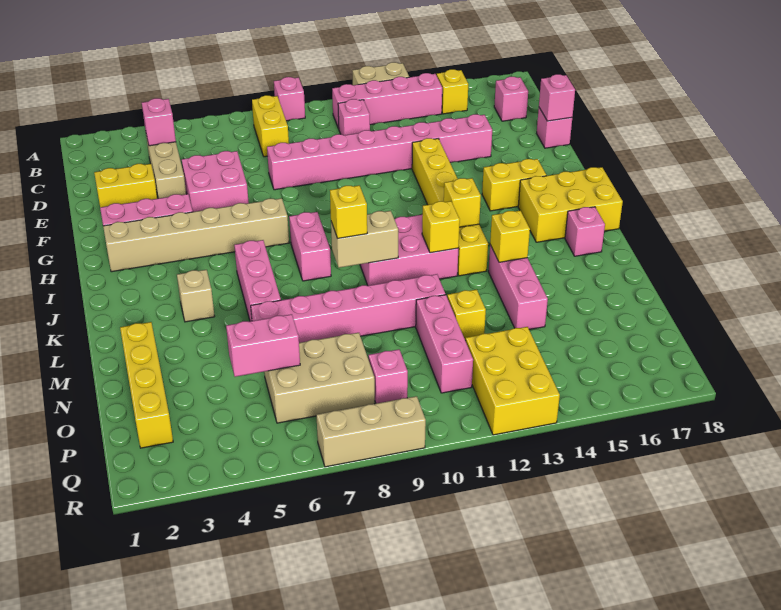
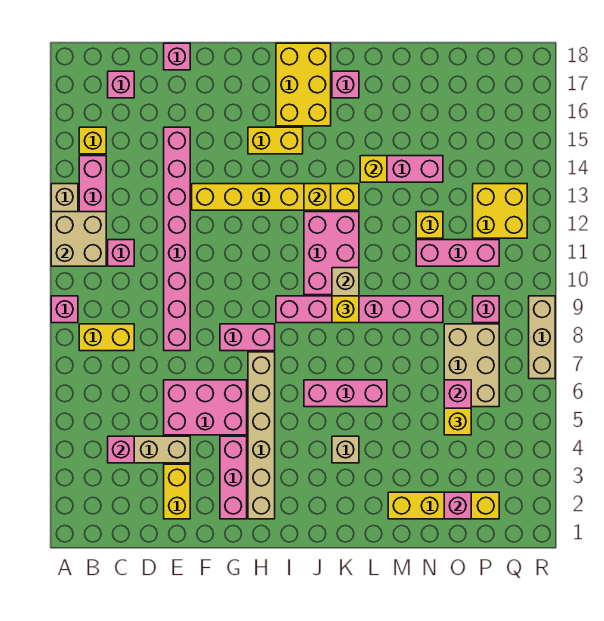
none -> tan 2x2 brick [51,212,106,266]
pink 2x2 brick [182,151,249,212] -> pink 2x3 brick [164,380,247,435]
pink 1x1 brick [539,74,575,121] -> pink 1x1 brick moved to [444,492,471,519]
yellow 1x2 brick [482,159,547,211] -> yellow 1x2 brick turned to [248,127,303,154]
pink 1x2 brick [289,212,331,281] -> pink 1x2 brick moved to [220,324,275,351]
yellow 1x1 brick [422,201,460,253] -> yellow 1x1 brick moved to [444,408,471,435]
pink 1x6 brick [251,274,445,343] -> pink 1x6 brick turned to [276,296,443,323]
yellow 2x3 brick [466,327,560,435] -> yellow 2x2 brick [473,184,527,238]

